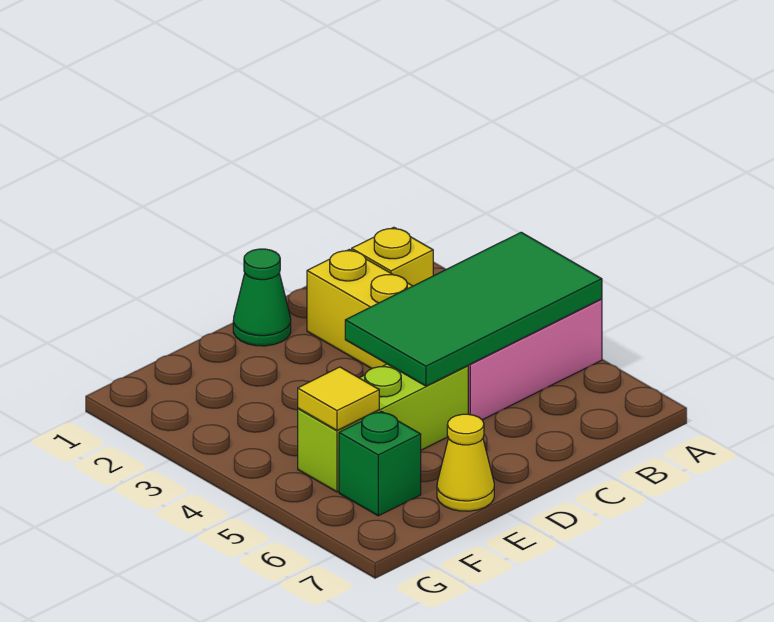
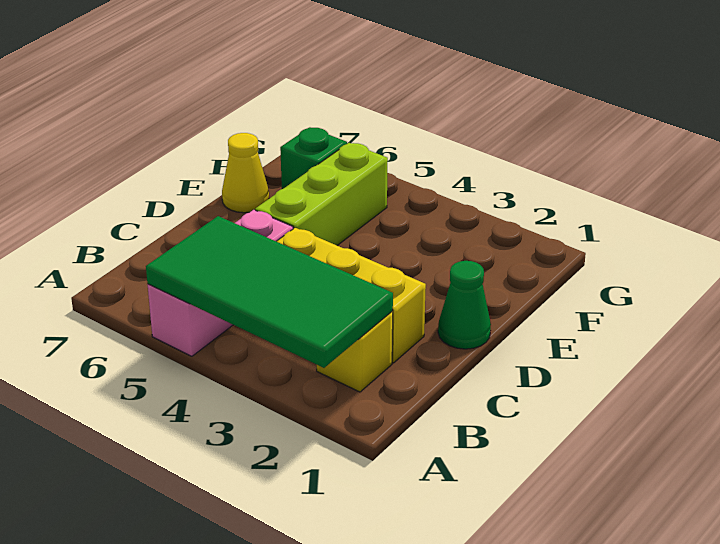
green 2x4 tile [345,232,602,386] -> green 2x4 tile turned to [146,216,393,368]
yellow 1x1 tile [298,367,379,430] -> none

